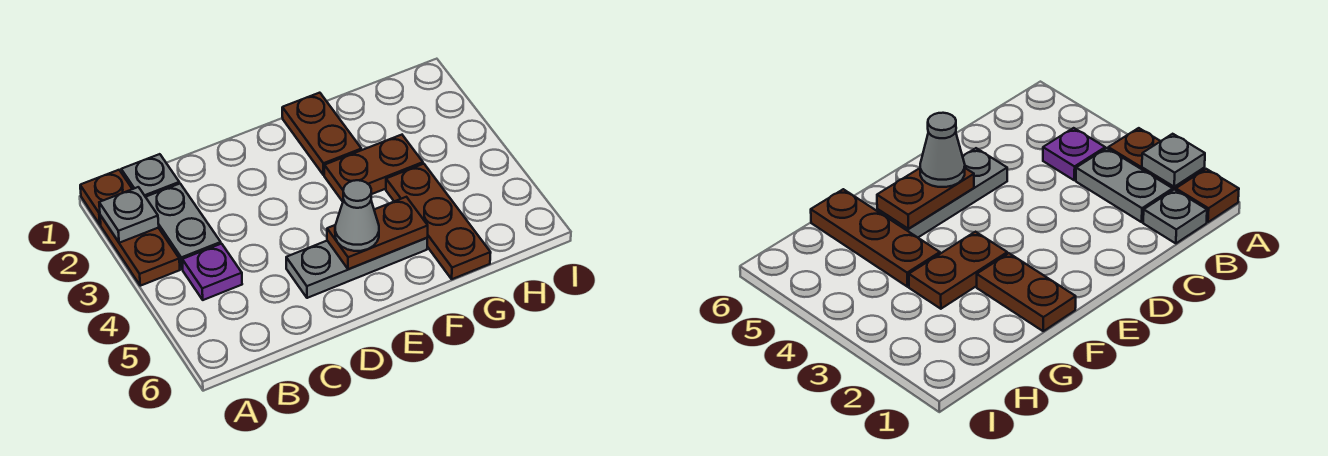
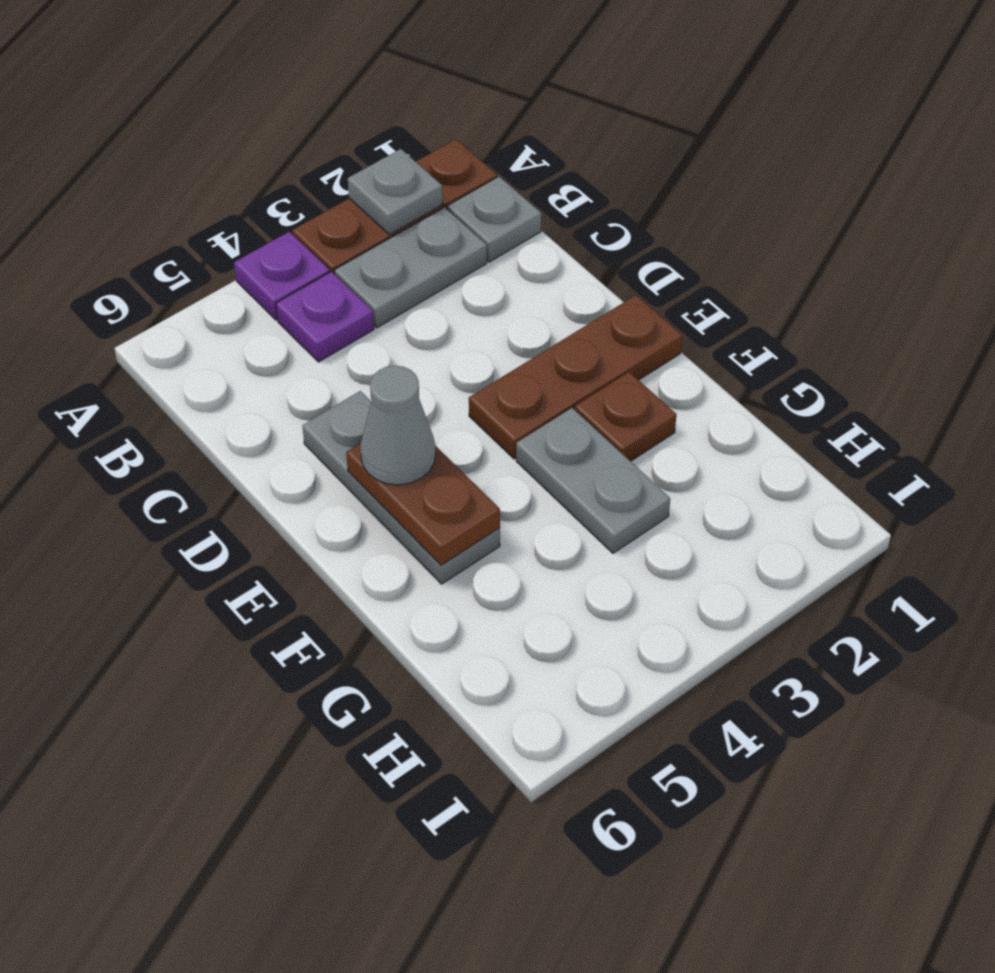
none -> purple 1x1 plate [234,232,330,320]
brown 1x2 plate [282,93,361,175] -> brown 1x1 plate [575,372,677,461]
brown 1x2 plate [324,135,423,202] -> grey 1x2 plate [516,408,670,553]
brown 1x3 plate [386,164,491,279] -> brown 1x3 plate moved to [469,295,682,459]

